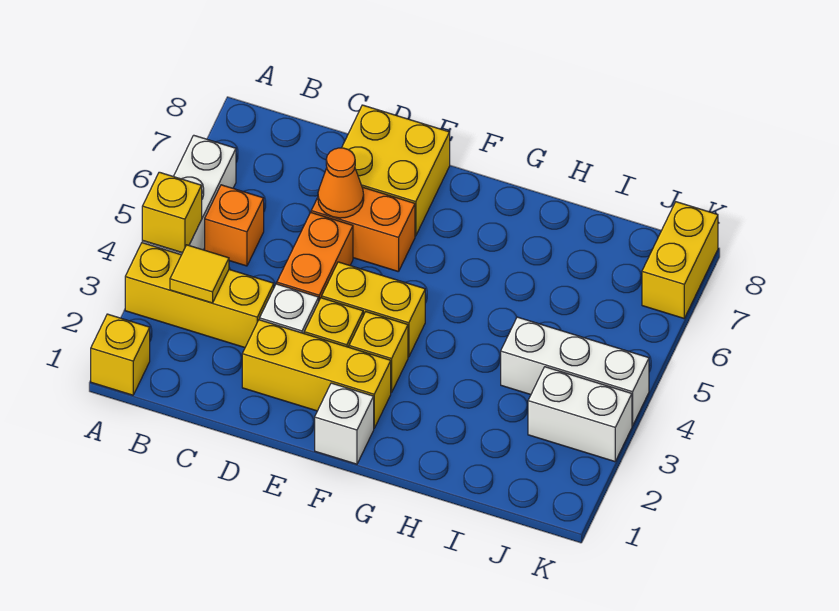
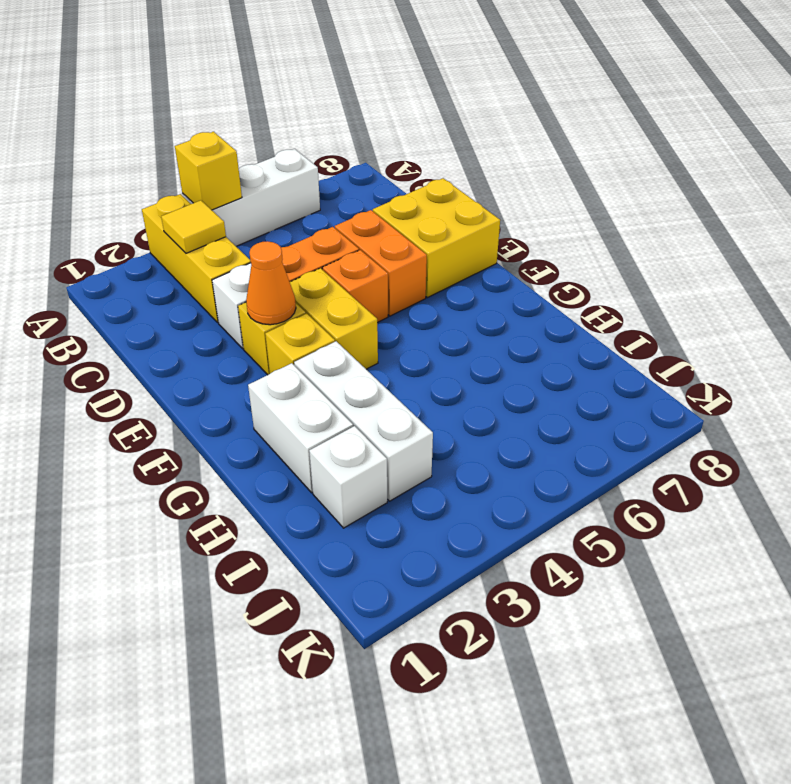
yellow 1x1 brick [91,314,150,395] -> none
orange 1x1 brick [205,185,264,266] -> orange 1x1 brick moved to [322,250,388,323]
yellow 1x3 brick [242,320,391,428] -> none
orange 1x1 cone [318,148,364,218] -> orange 1x1 cone moved to [246,241,296,325]
white 1x1 brick [315,383,374,464] -> white 1x1 brick moved to [309,426,387,528]
white 1x3 brick [501,317,649,426] -> white 1x3 brick moved to [294,341,433,501]
white 1x2 brick [528,367,632,462] -> white 1x2 brick moved to [248,363,353,493]
yellow 1x2 brick [642,202,718,318] -> none

